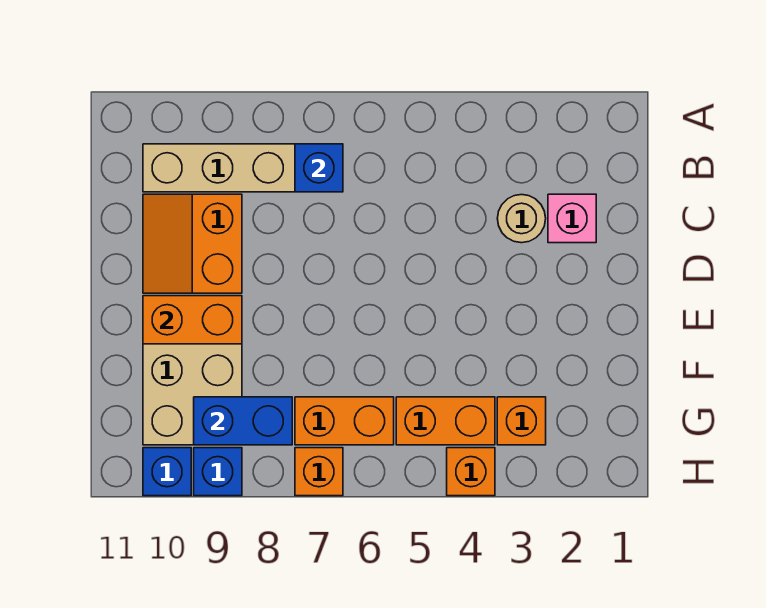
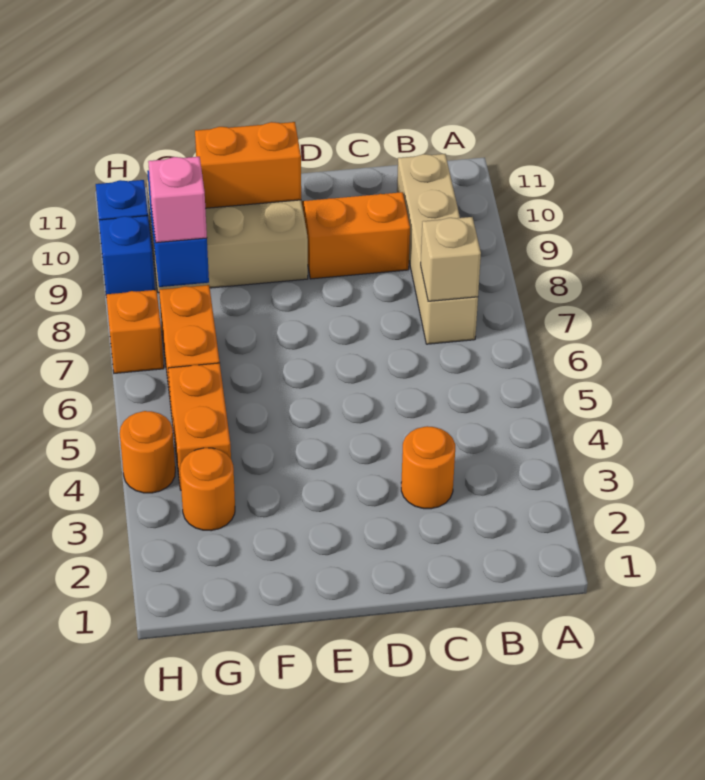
blue 1x1 brick [295,144,343,192] -> tan 1x1 brick [421,217,481,301]
pink 1x1 brick [548,194,596,243] -> pink 1x1 brick moved to [148,157,207,243]
tan 1x1 round brick [497,195,546,243] -> orange 1x1 round brick [401,426,455,509]
orange 1x2 brick [143,296,242,344] -> orange 1x2 brick turned to [195,122,301,208]
orange 1x1 brick [497,397,546,445] -> orange 1x1 round brick [180,448,235,531]
orange 1x1 brick [447,448,495,496] -> orange 1x1 round brick [120,411,175,493]

